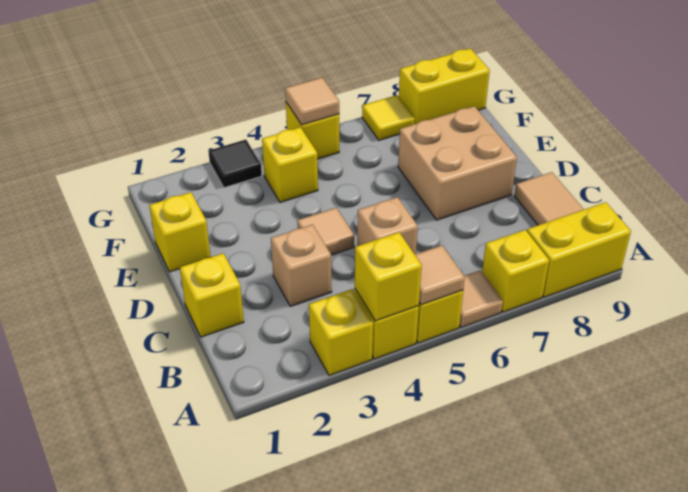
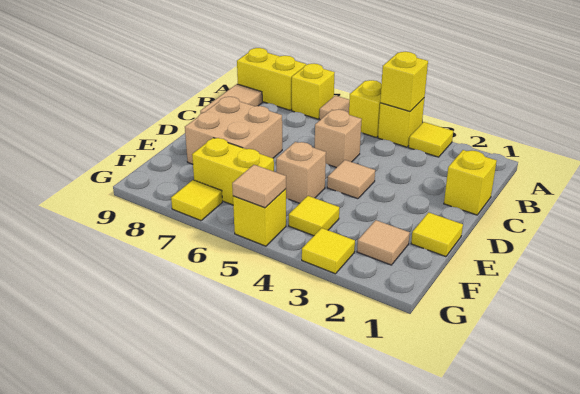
yellow 1x1 brick [309,289,373,376] -> yellow 1x1 tile [409,122,453,157]
tan 1x1 tile [415,245,465,305] -> tan 1x1 tile moved to [357,220,410,265]
tan 1x1 brick [271,225,332,306] -> tan 1x1 brick moved to [276,142,326,203]
yellow 1x1 brick [149,192,211,272] -> yellow 1x1 tile [411,212,463,257]
yellow 1x1 brick [262,127,318,202] -> yellow 1x1 tile [289,196,339,236]
black 1x1 tile [208,140,262,188] -> yellow 1x1 tile [302,228,355,274]
yellow 1x2 brick [399,48,490,124] -> yellow 1x2 brick moved to [192,138,274,205]

